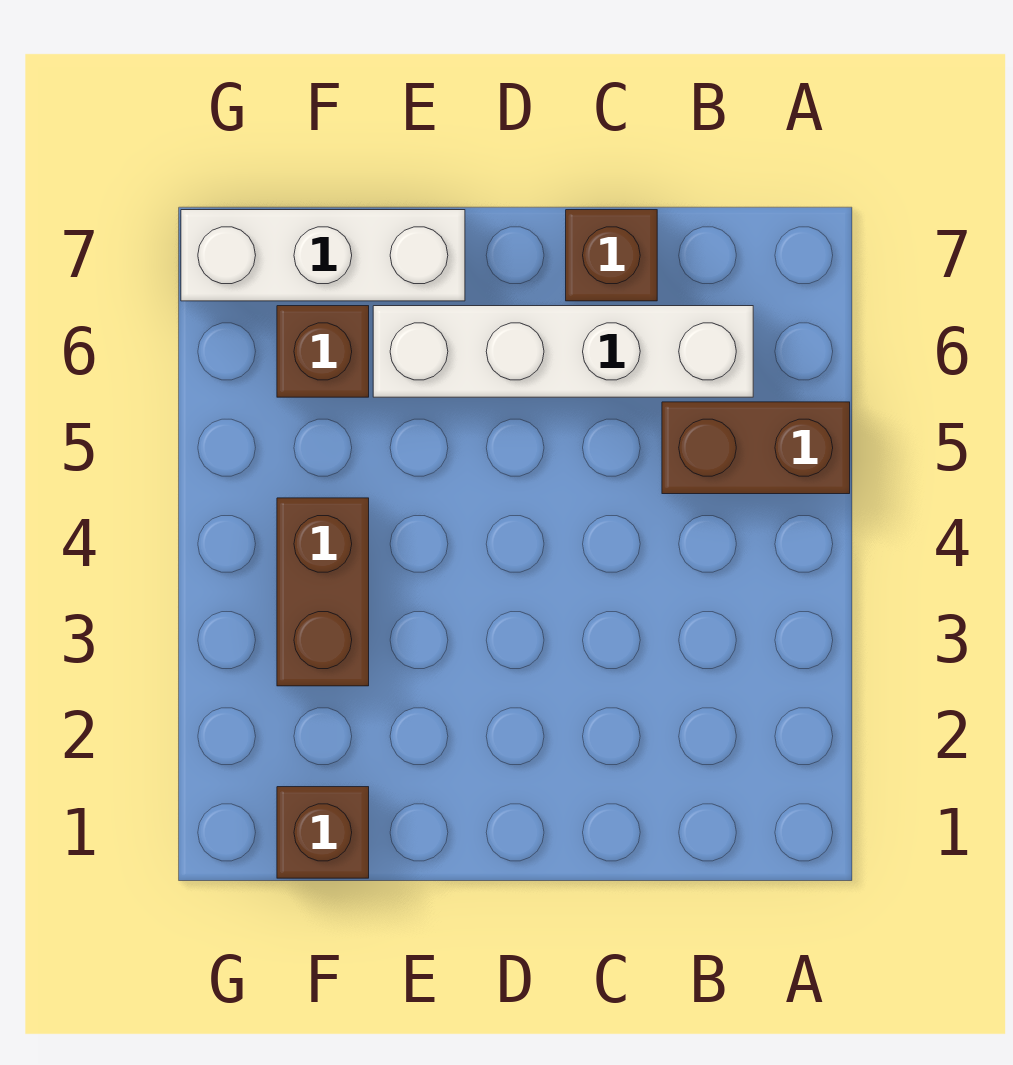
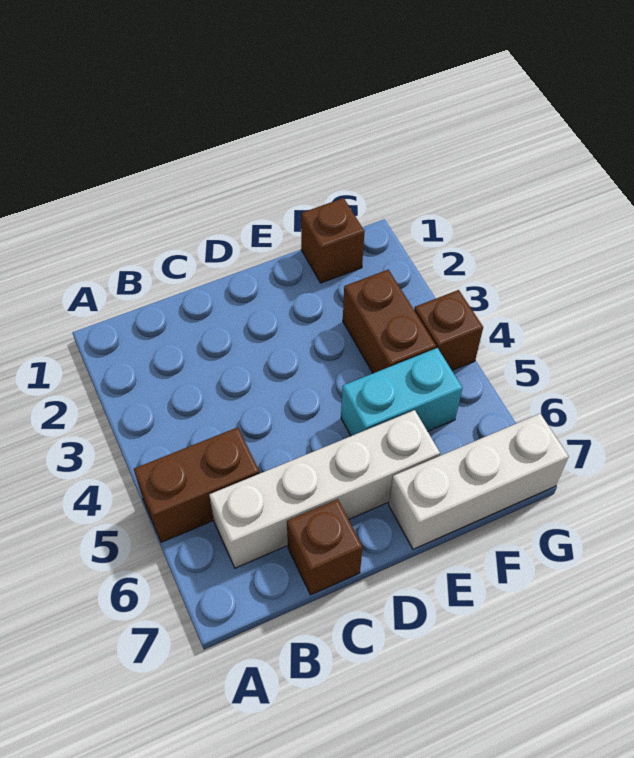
none -> cyan 1x2 brick [341,348,462,436]
brown 1x1 brick [277,306,369,397] -> brown 1x1 brick moved to [414,290,483,370]

